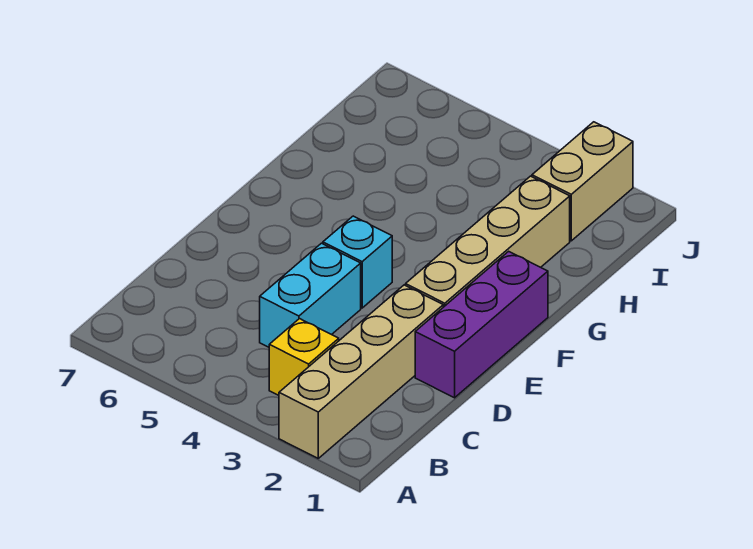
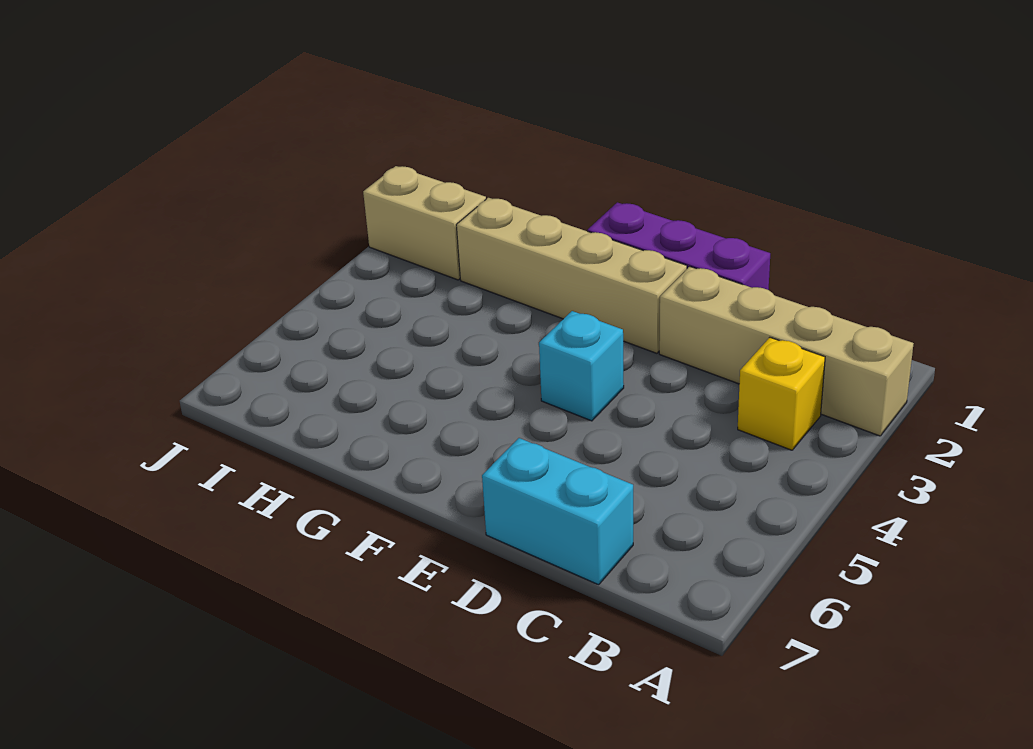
cyan 1x2 brick [260,243,361,347] -> cyan 1x2 brick moved to [482,438,633,585]

